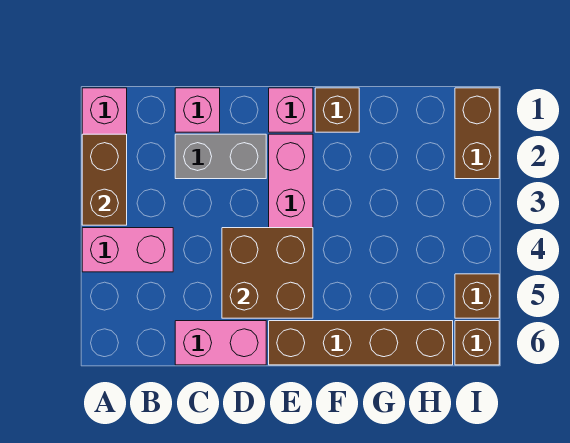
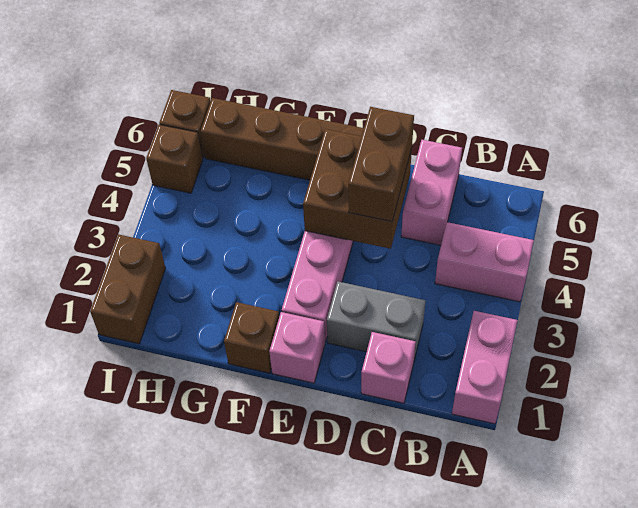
brown 1x2 brick [82,134,127,225] -> brown 1x2 brick moved to [348,107,414,222]
pink 1x2 brick [175,321,266,365] -> pink 1x2 brick turned to [401,140,462,245]

